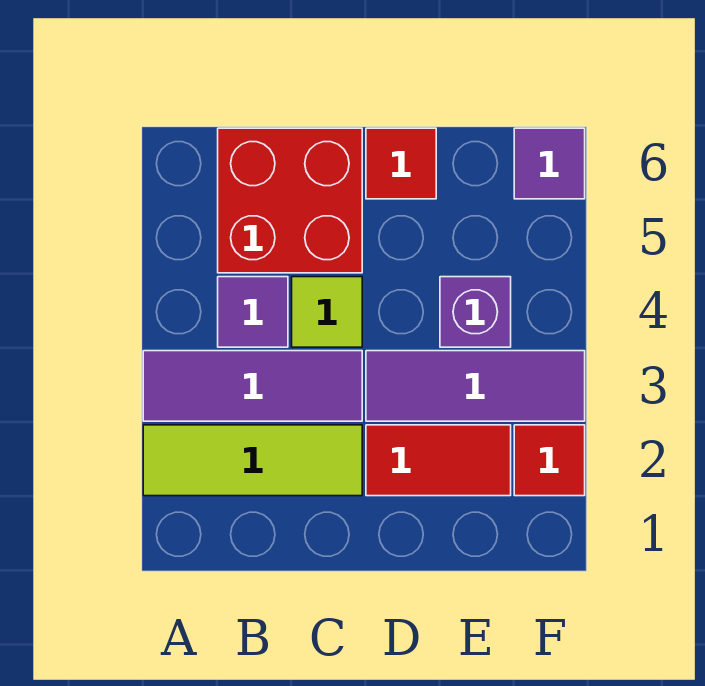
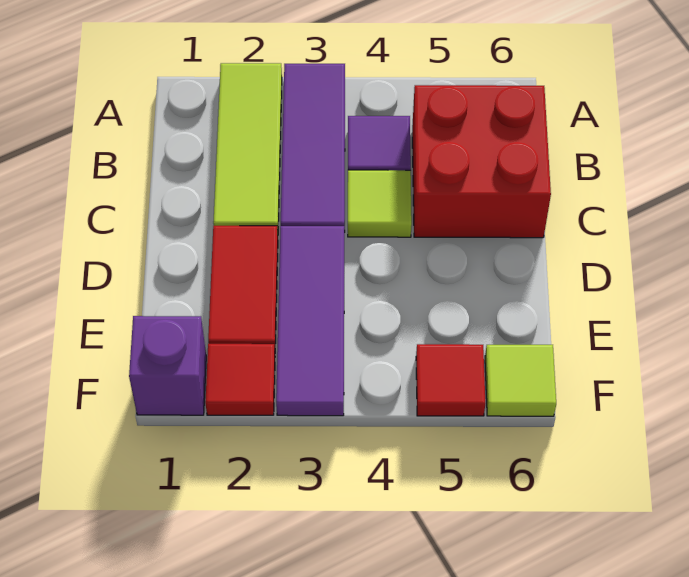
red 1x1 tile [366,128,436,199] -> red 1x1 tile moved to [416,344,486,416]
purple 1x1 brick [440,277,511,347] -> purple 1x1 brick moved to [129,316,206,415]
purple 1x1 tile [514,128,585,199] -> lime 1x1 tile [485,345,556,416]

